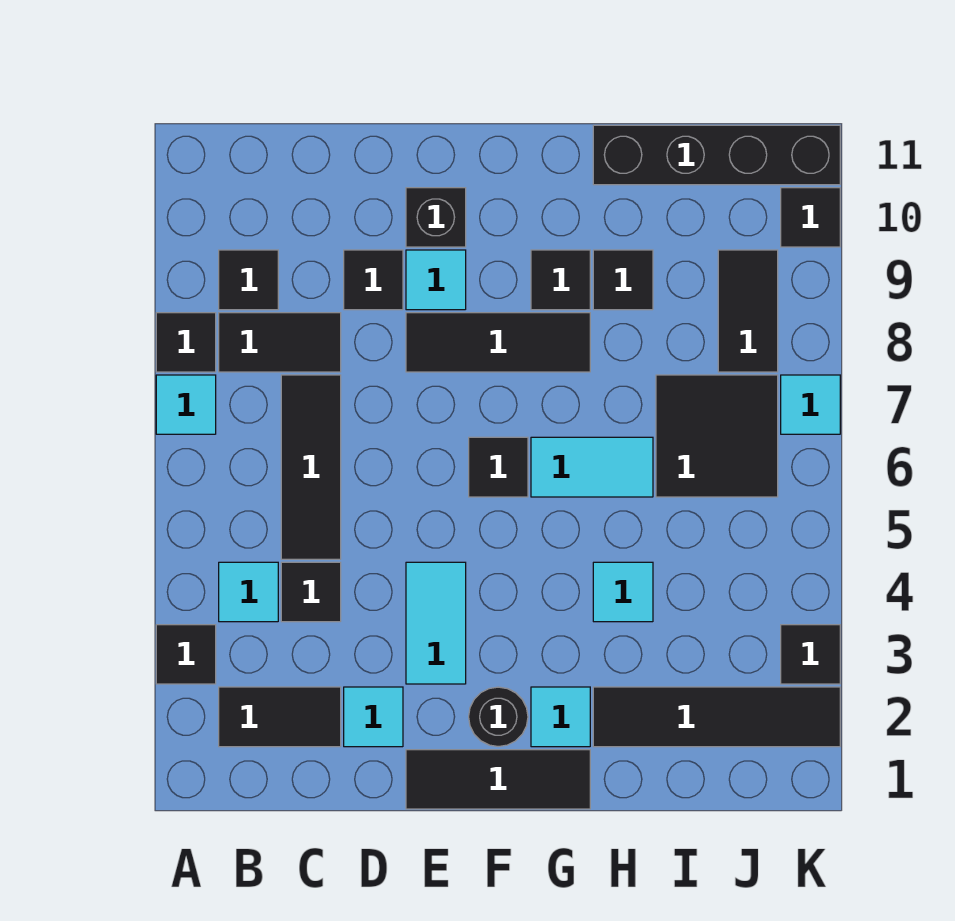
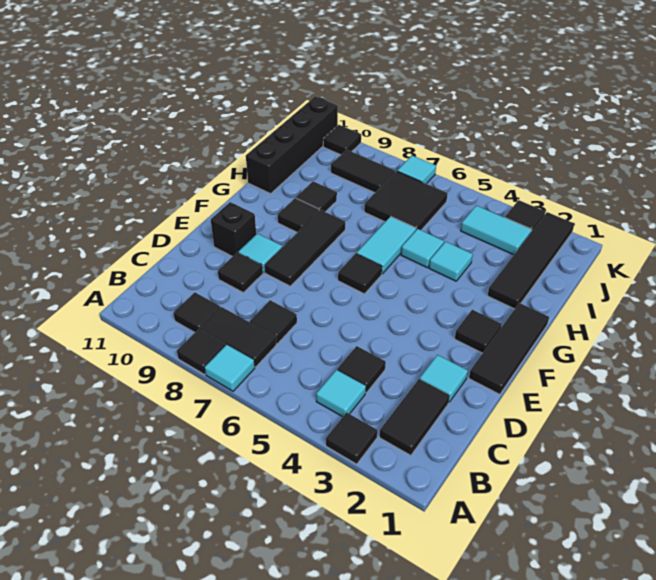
black 1x2 tile [219,313,341,372] -> black 1x2 tile turned to [200,307,276,367]
black 1x3 tile [281,375,341,559] -> black 1x1 tile [250,300,297,344]
cyan 1x2 tile [406,562,466,684] -> cyan 1x2 tile moved to [461,206,532,255]
black 1x1 round brick [469,687,528,747] -> black 1x1 tile [455,310,502,353]
cyan 1x1 tile [531,687,590,747] -> cyan 1x1 tile moved to [401,229,444,268]

